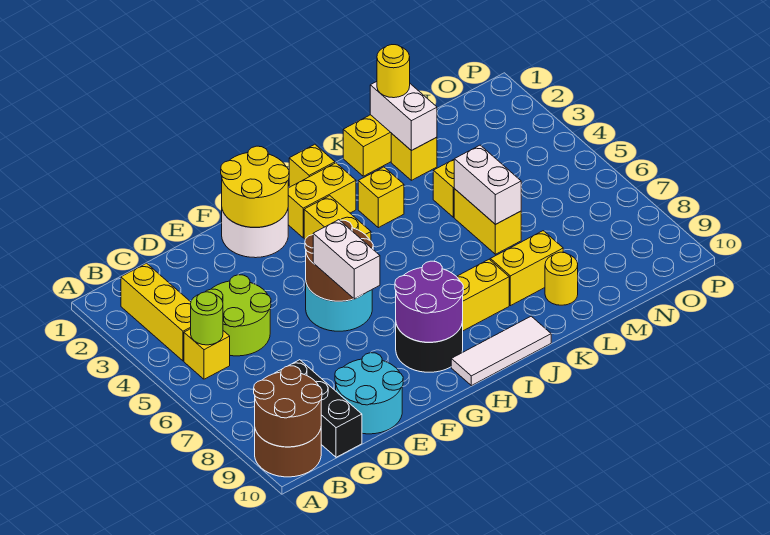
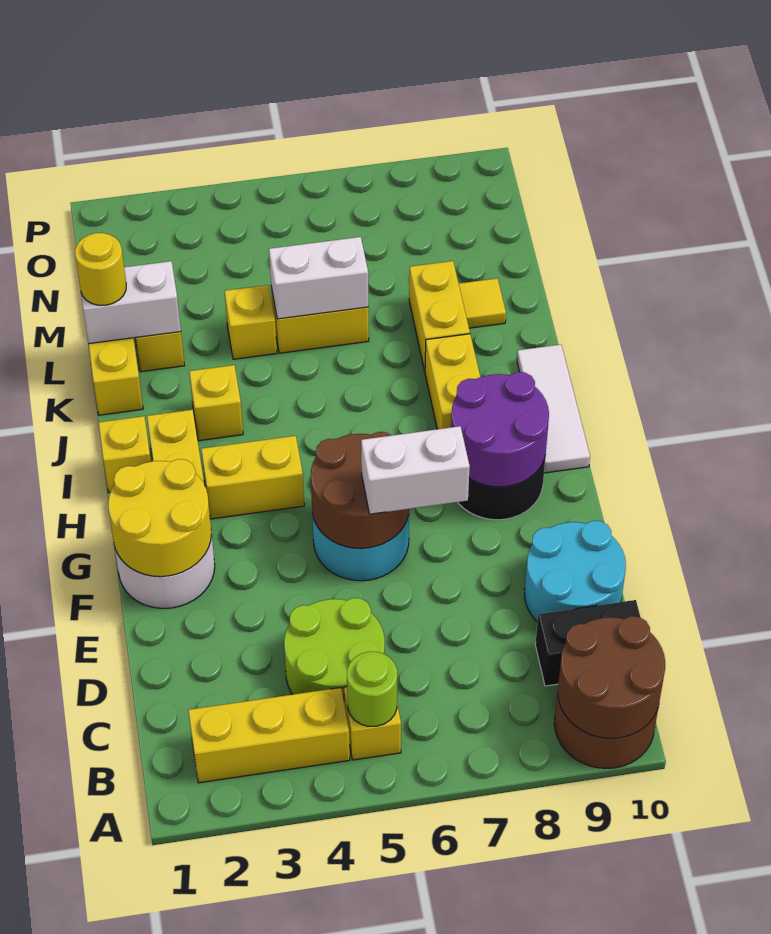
black 1x3 brick [276,360,362,457] -> black 1x2 brick [535,600,641,686]
yellow 1x1 round brick [545,252,578,305] -> yellow 1x1 tile [459,278,506,328]

